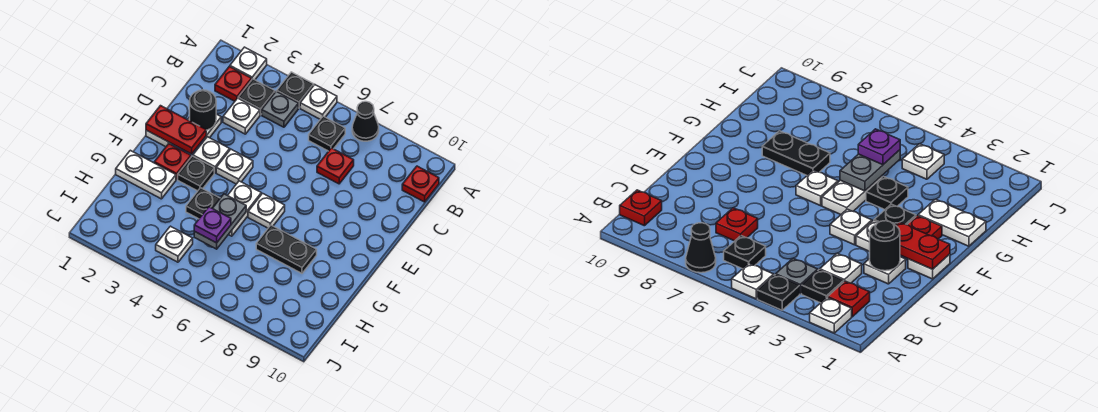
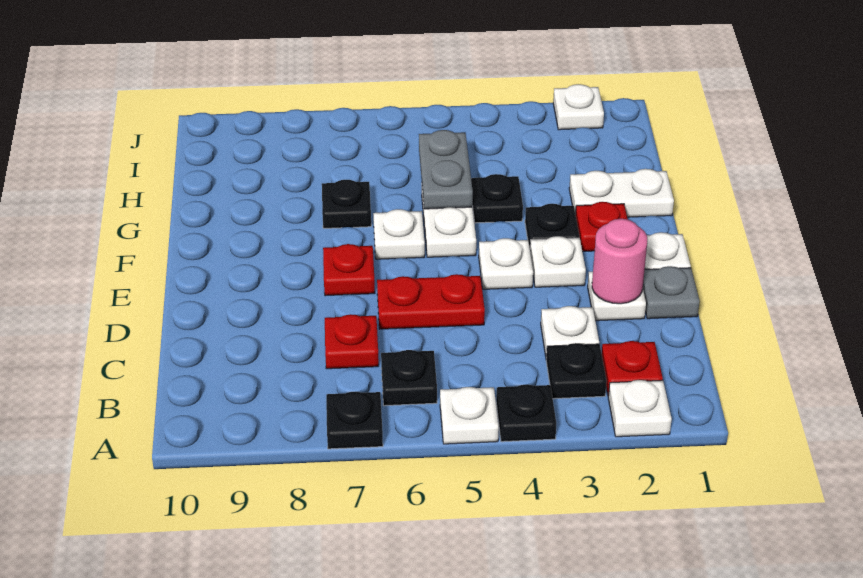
black 1x1 cone [352,102,379,141] -> black 1x1 plate [326,392,383,449]
grey 1x1 plate [262,91,298,127] -> grey 1x1 plate moved to [643,266,700,319]
red 1x1 plate [402,166,439,202] -> red 1x1 plate moved to [323,244,375,296]
black 1x1 round brick [190,90,216,130] -> pink 1x1 round brick [592,219,647,304]
red 1x2 plate [146,106,206,154] -> red 1x2 plate moved to [377,274,485,329]
black 1x2 plate [256,225,317,273] -> black 1x1 plate [322,180,371,228]
purple 1x1 plate [194,207,231,243] -> none
white 1x1 plate [156,226,193,262] -> white 1x1 plate moved to [553,84,604,130]

